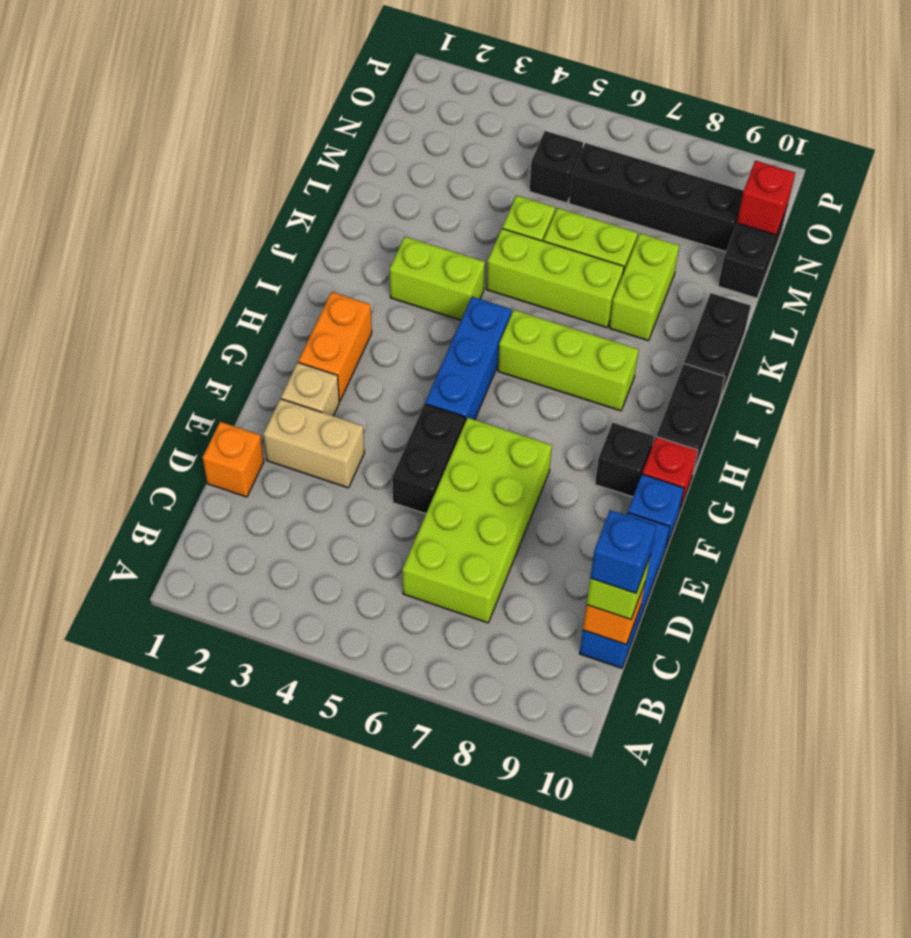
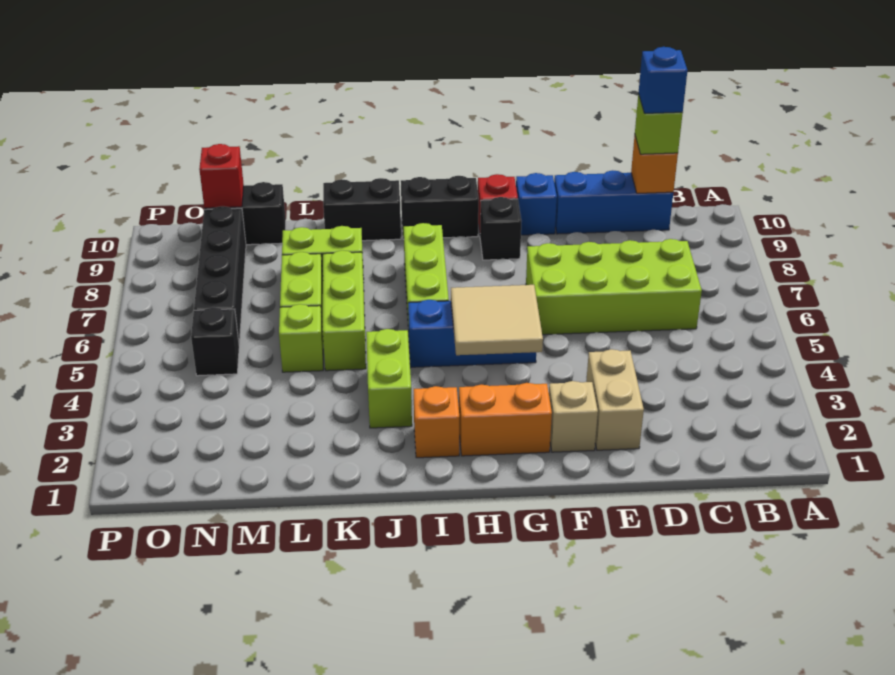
orange 1x1 brick [203,422,264,497] -> orange 1x1 brick moved to [414,386,459,458]
black 1x2 brick [392,404,465,514] -> none
none -> tan 2x2 tile [451,285,543,355]

